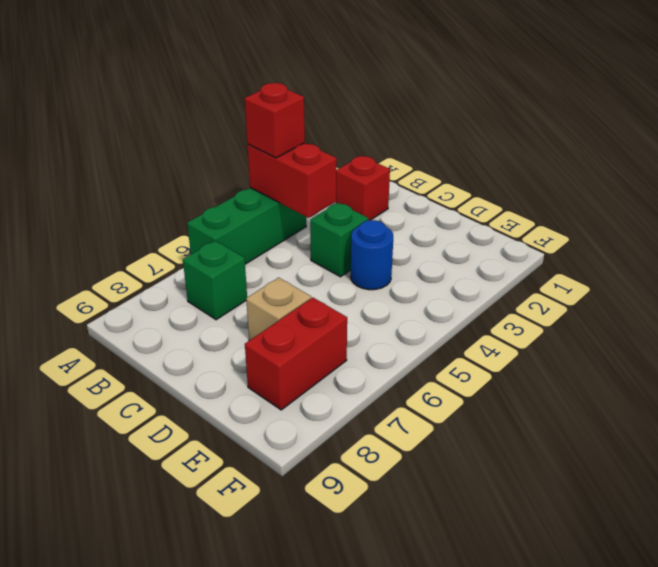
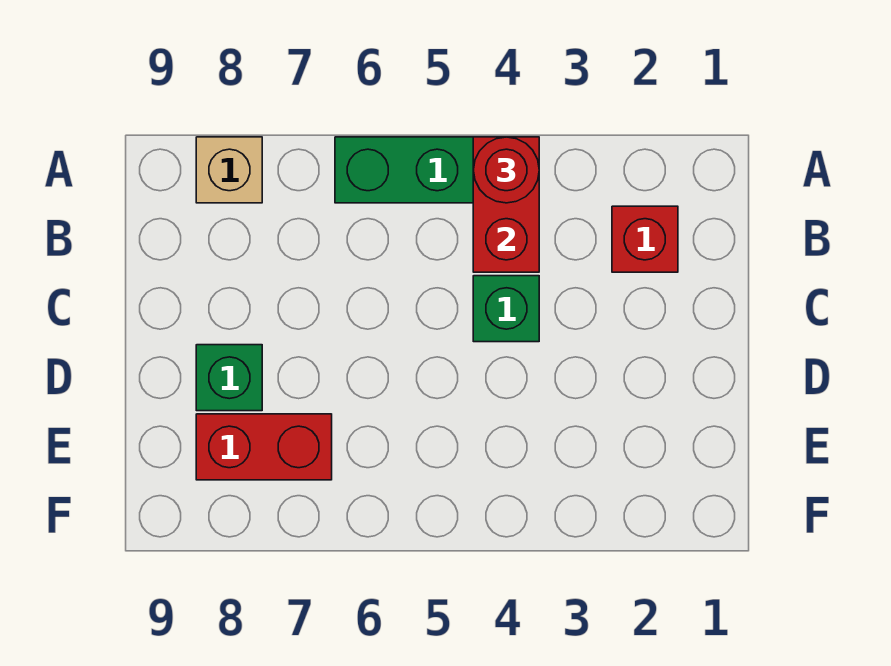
red 1x1 brick [245,83,305,158] -> red 1x1 round brick [473,137,539,203]
green 1x1 brick [183,241,247,320] -> green 1x1 brick moved to [196,345,262,411]
blue 1x1 round brick [351,220,393,290] -> none
tan 1x1 brick [246,278,311,340] -> tan 1x1 brick moved to [196,137,262,203]

